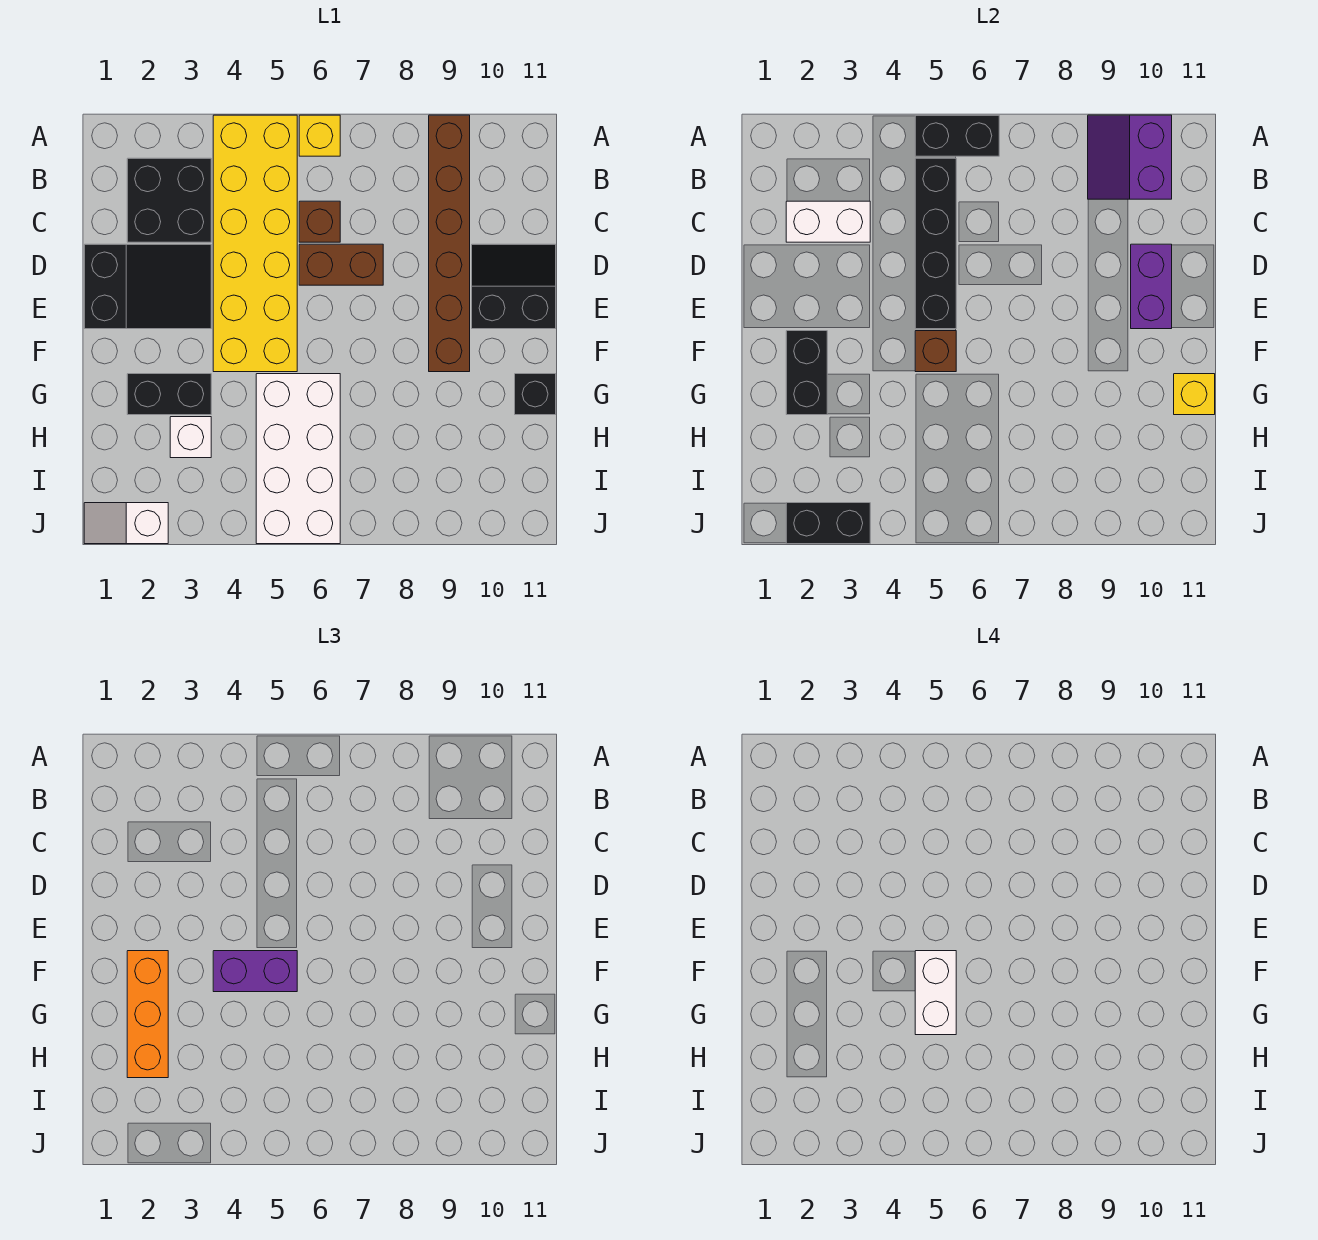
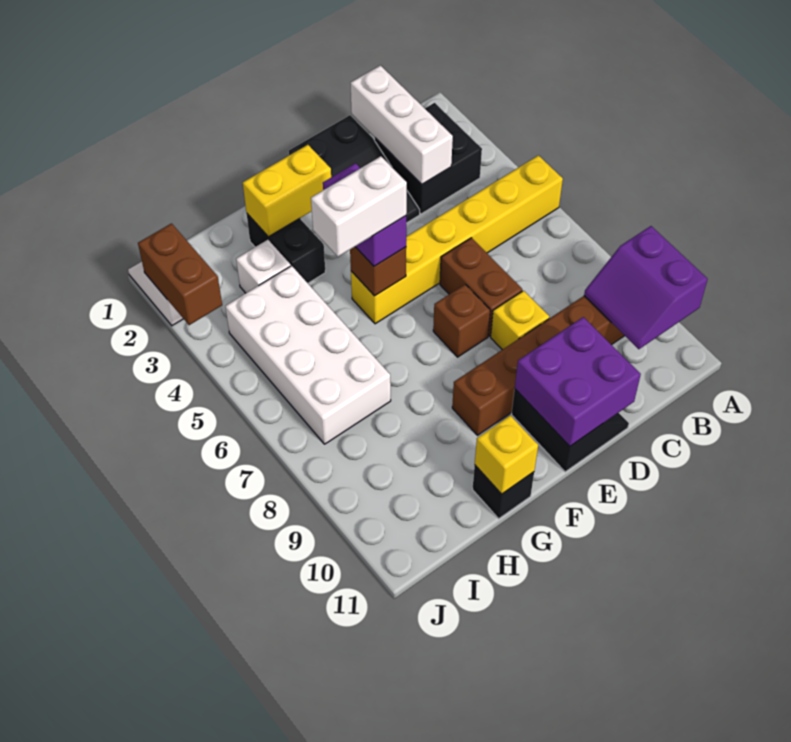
yellow 2x6 brick [213,115,297,372] -> yellow 1x6 brick [351,155,563,324]
black 1x2 brick [915,115,999,156] -> none
yellow 1x1 brick [299,115,340,156] -> yellow 1x1 brick moved to [491,291,549,350]
purple 2x2 slope [1088,115,1172,199] -> purple 2x2 slope turned to [584,226,708,349]
black 1x4 brick [915,158,956,329] -> none
white 1x2 brick [786,201,870,242] -> white 1x3 brick [351,65,453,184]
brown 1x1 brick [299,201,340,242] -> brown 1x1 brick moved to [433,284,490,357]
purple 1x2 brick [1131,244,1172,329] -> purple 2x2 brick [515,317,641,446]
black 1x2 brick [786,331,827,415] -> yellow 1x2 brick [243,145,331,237]
orange 1x3 brick [127,951,168,1078] -> none
white 2x4 brick [256,374,340,544] -> white 2x4 brick turned to [225,266,391,444]
black 1x2 brick [786,503,870,544] -> brown 1x2 brick [138,224,222,325]

